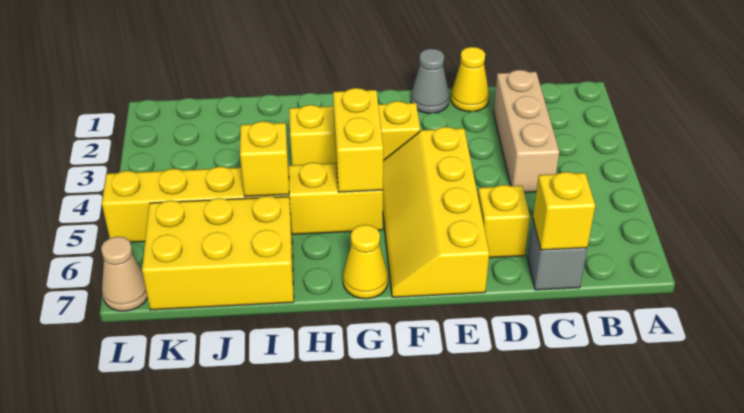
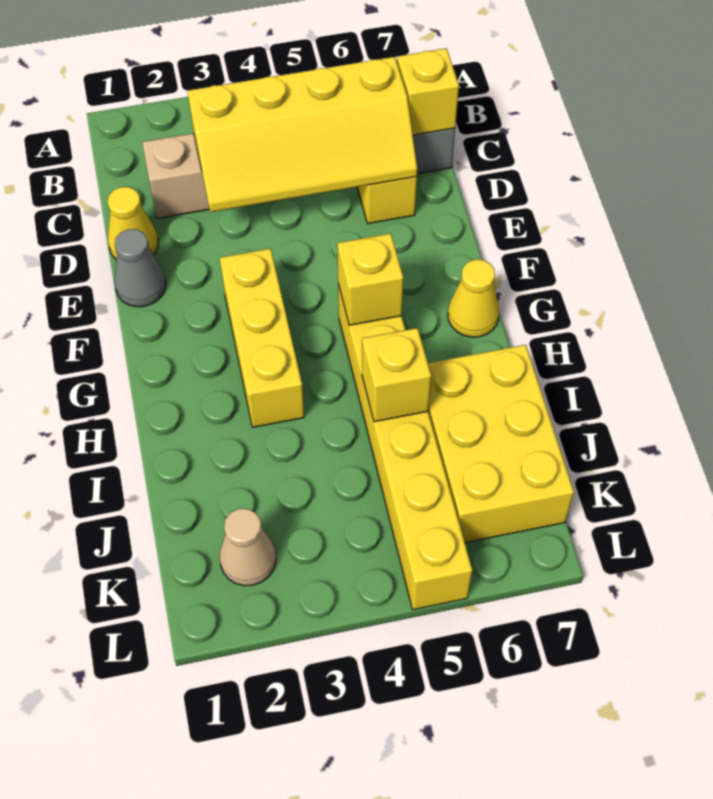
yellow 2x4 slope [383,127,489,297] -> yellow 2x4 slope moved to [188,57,417,212]
yellow 1x2 brick [333,88,383,192] -> yellow 1x1 brick [337,233,403,325]
tan 1x1 cone [101,236,148,311] -> tan 1x1 cone moved to [220,509,276,586]

